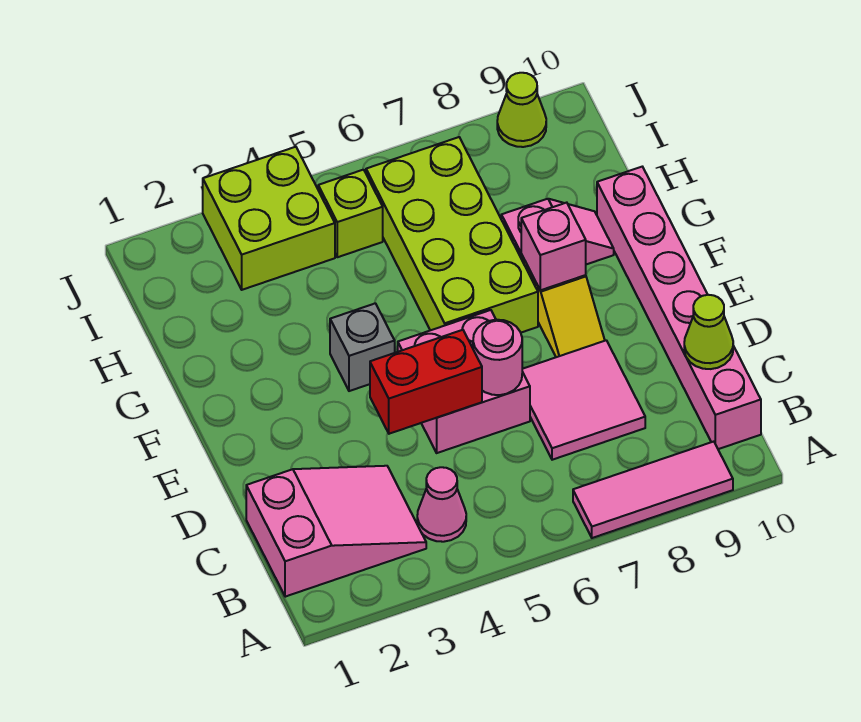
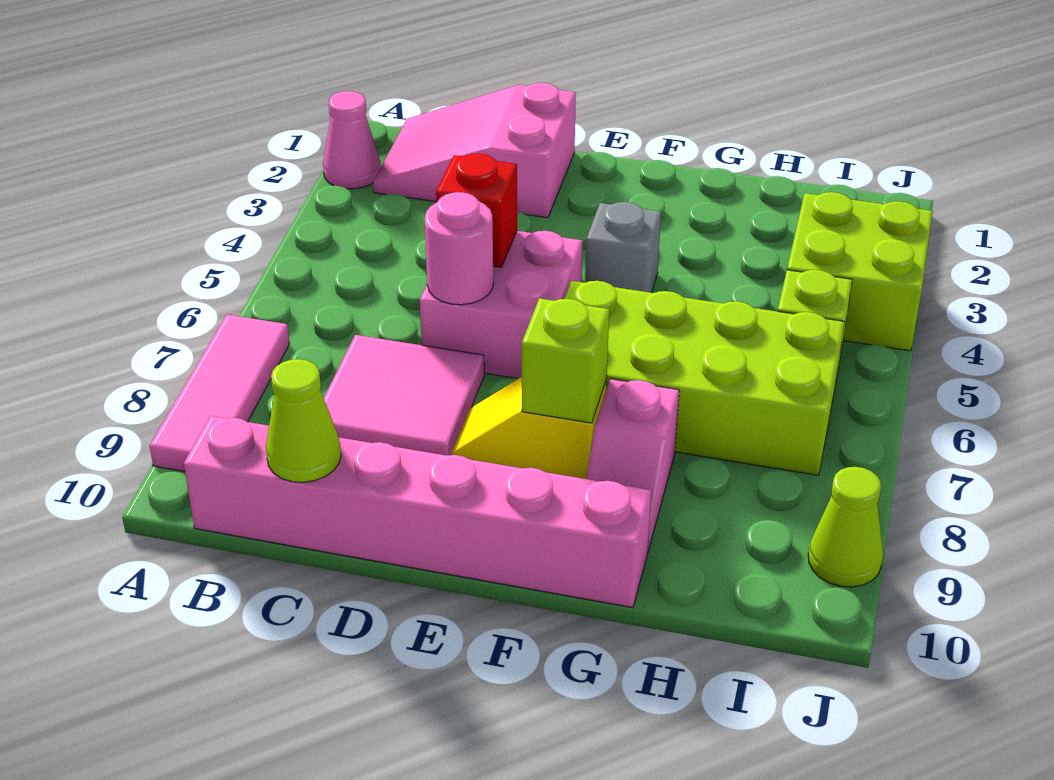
pink 2x3 slope [246,466,426,597] -> pink 2x3 slope turned to [373,83,576,218]
pink 1x1 cone [417,467,466,542] -> pink 1x1 cone moved to [323,91,381,189]
red 1x2 brick [370,330,482,434] -> red 1x1 brick [436,154,517,267]
pink 1x1 brick [521,203,586,290] -> lime 1x1 brick [522,298,609,423]

